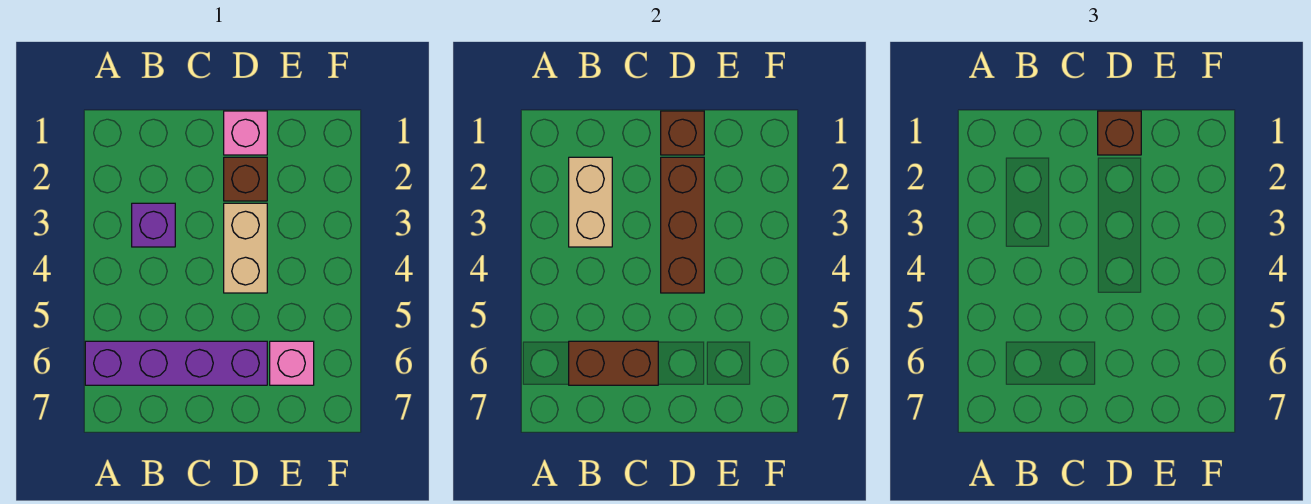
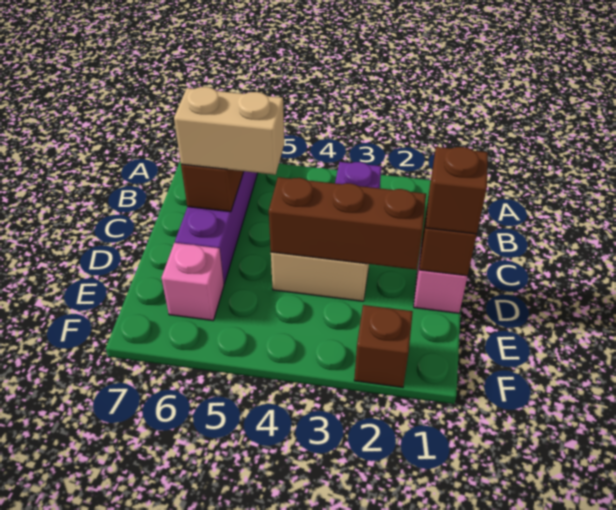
tan 1x2 brick [569,157,612,247] -> tan 1x2 brick moved to [174,87,284,175]
brown 1x1 brick [224,157,267,201] -> brown 1x1 brick moved to [354,305,413,387]

